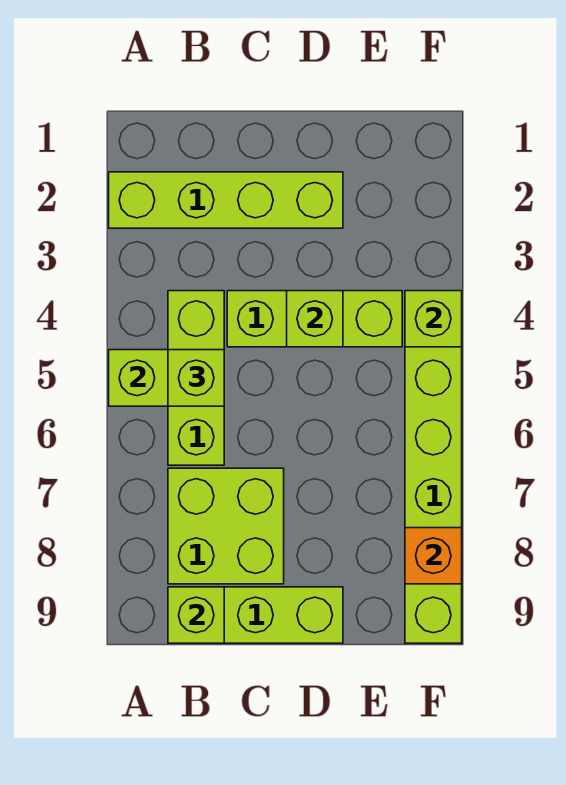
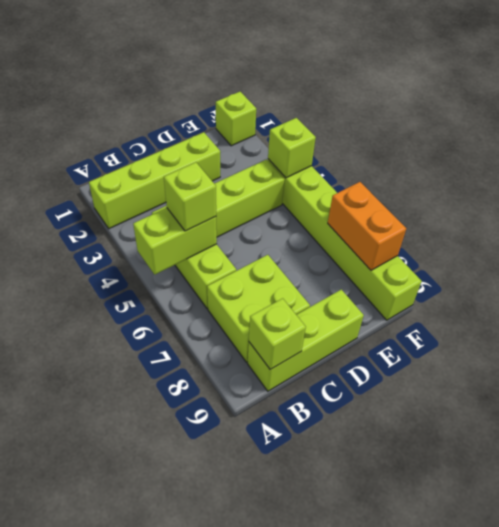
lime 1x1 brick [287,291,343,347] -> lime 1x1 brick moved to [216,92,256,146]
orange 1x1 brick [405,528,462,584] -> orange 1x2 brick [328,182,406,270]

